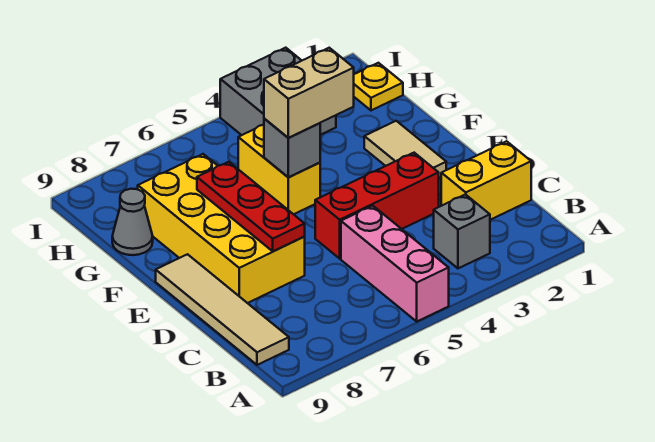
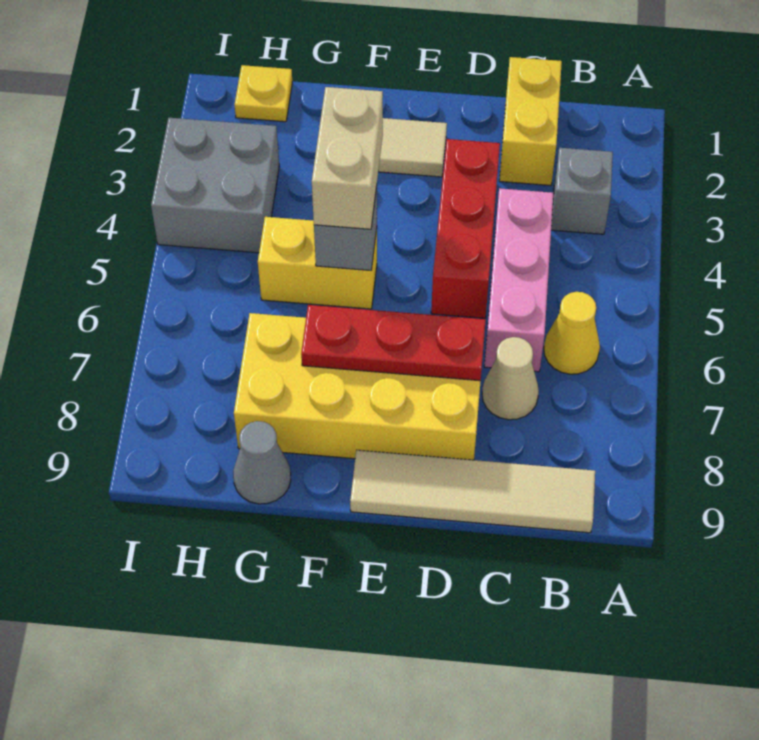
pink 1x3 brick [341,206,449,321] -> pink 1x3 brick turned to [484,188,553,372]
none -> yellow 1x1 cone [544,292,600,374]
none -> tan 1x1 cone [482,337,539,420]

